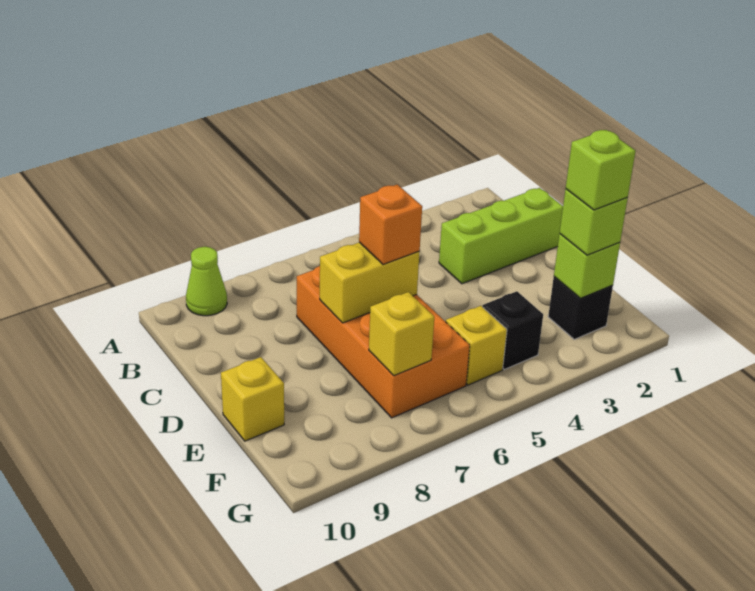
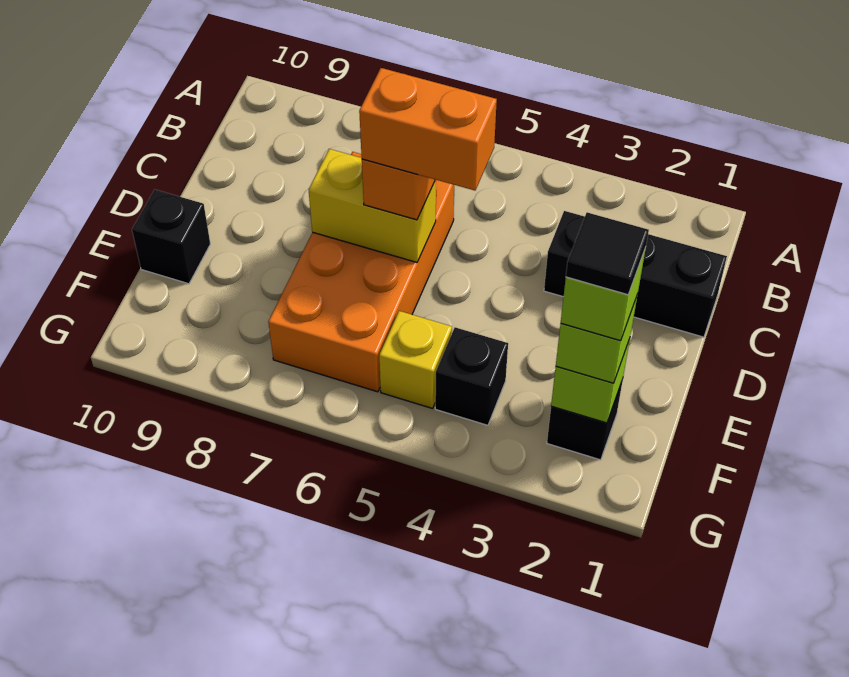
lime 1x1 cone [186,247,227,316] -> none
lime 1x3 brick [439,188,563,284] -> black 1x3 brick [544,211,727,337]
none -> orange 1x2 brick [359,68,497,190]
yellow 1x1 brick [221,357,284,441] -> black 1x1 brick [132,190,210,284]
none -> black 1x1 tile [566,212,649,295]
yellow 1x1 brick [369,292,434,376] -> none

